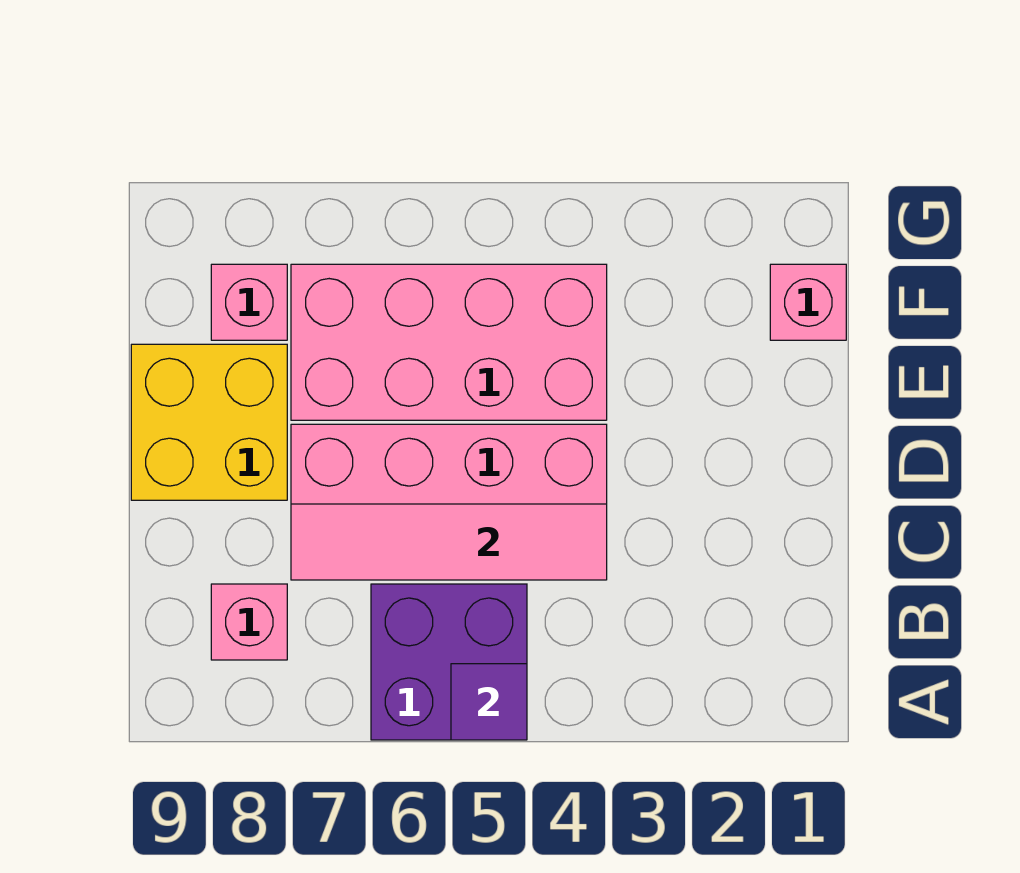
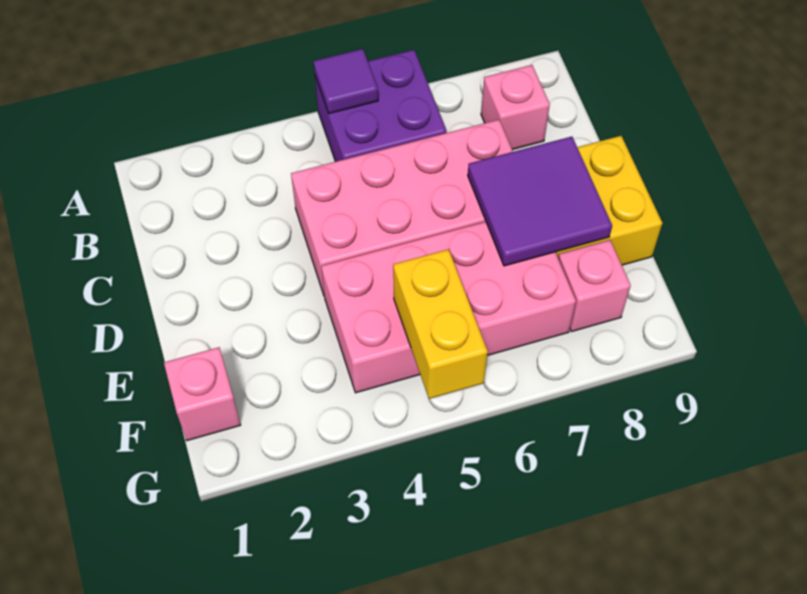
pink 1x4 tile [291,504,607,580] -> none
none -> purple 2x2 tile [468,137,612,266]
none -> yellow 1x2 brick [393,249,488,399]

